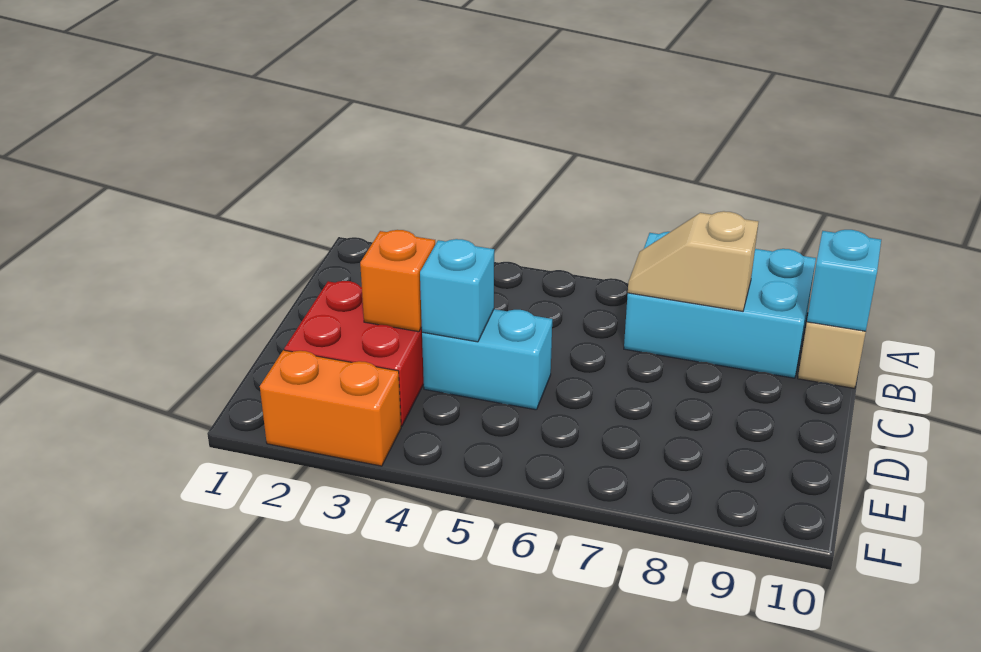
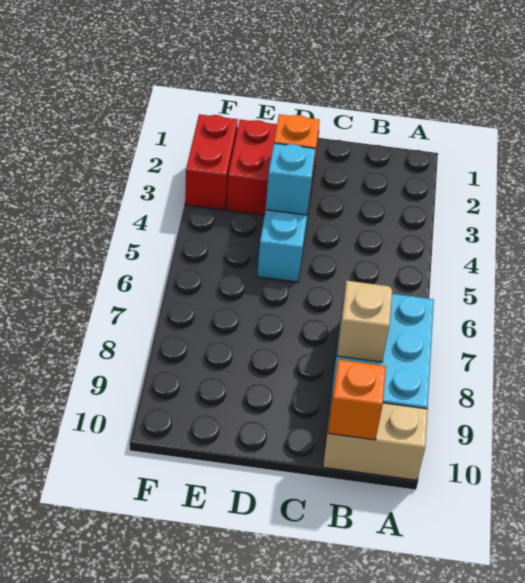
cyan 1x1 brick [807,230,881,331] -> orange 1x1 brick [328,360,386,440]
orange 1x2 brick [260,350,401,466] -> red 1x2 brick [185,114,238,210]

